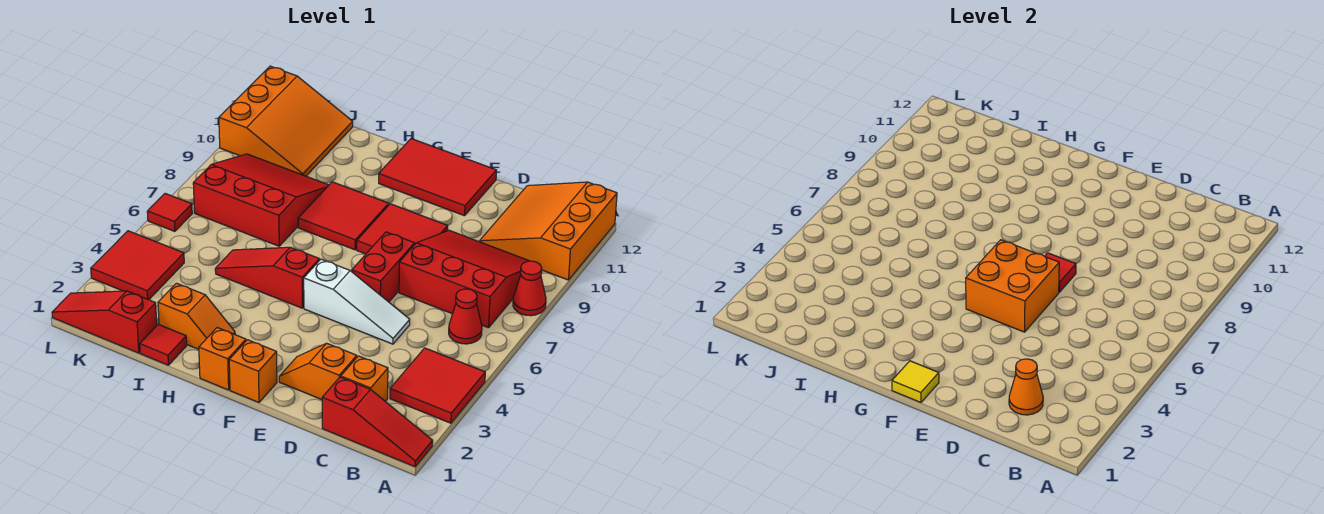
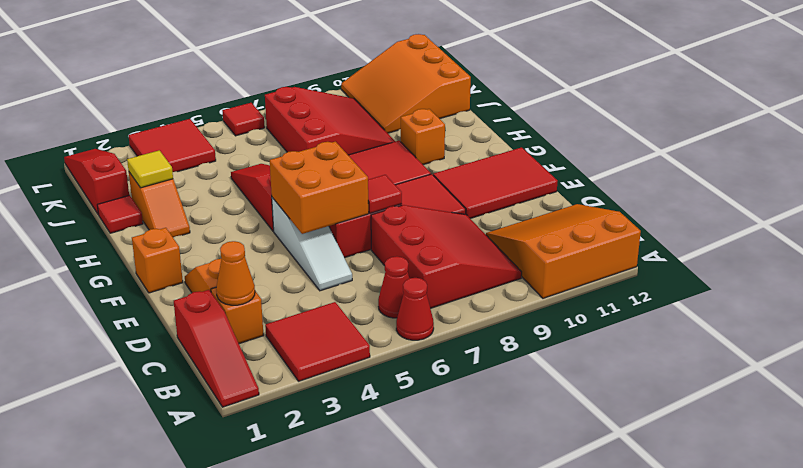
red 1x1 cone [513,261,546,316] -> red 1x1 cone moved to [396,278,434,340]
red 2x3 tile [379,139,496,216] -> red 2x3 tile turned to [433,147,557,219]
yellow 1x1 tile [892,361,939,402] -> yellow 1x1 tile moved to [127,150,173,188]
orange 1x1 brick [199,328,246,390] -> orange 1x1 brick moved to [401,109,445,165]
orange 3x3 slope [219,66,353,176] -> orange 3x3 slope turned to [341,34,471,133]

